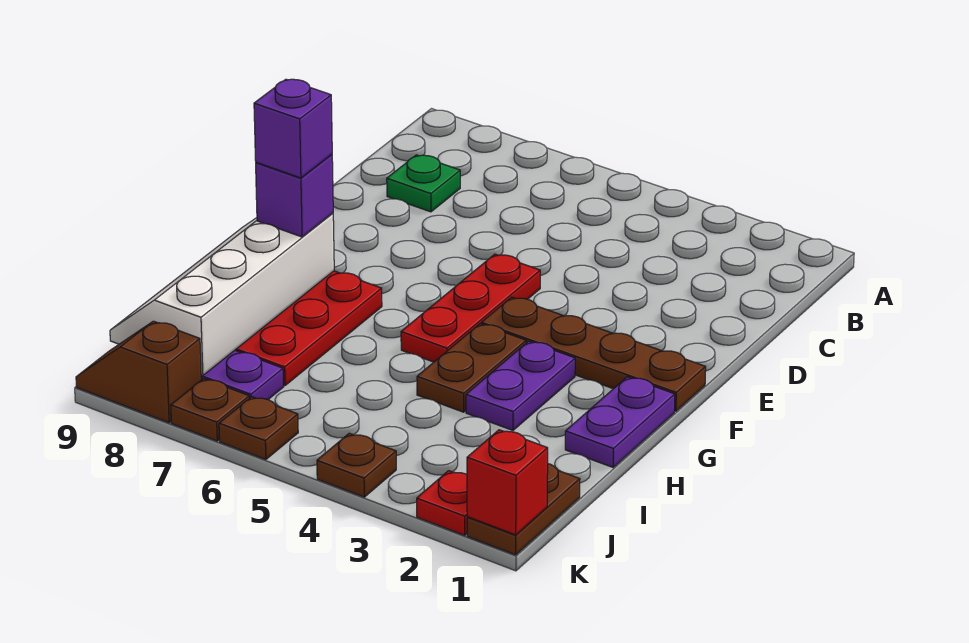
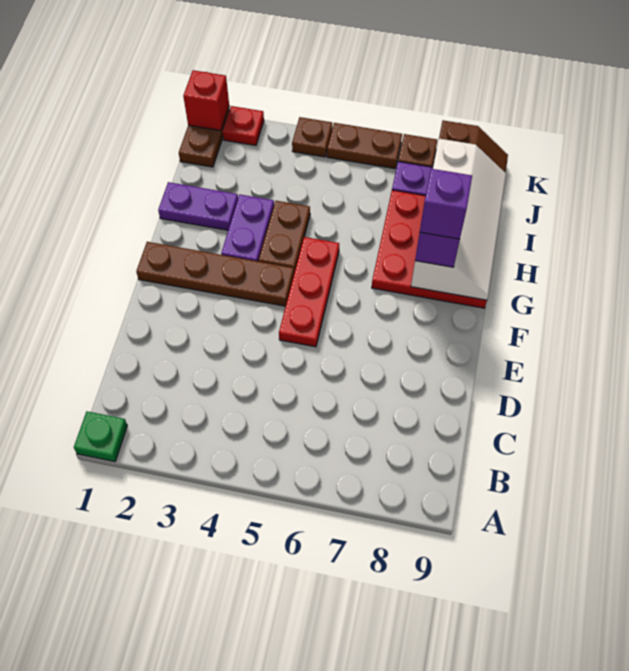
green 1x1 plate [387,155,460,212] -> green 1x1 plate moved to [74,412,127,462]
purple 1x2 plate [565,377,675,467] -> purple 1x2 plate turned to [158,182,238,230]
brown 1x1 plate [219,397,298,460] -> brown 1x2 plate [327,123,402,169]

